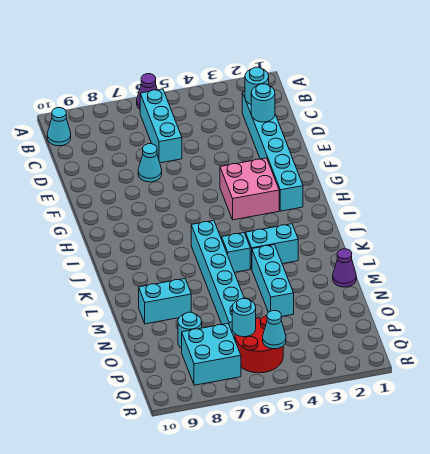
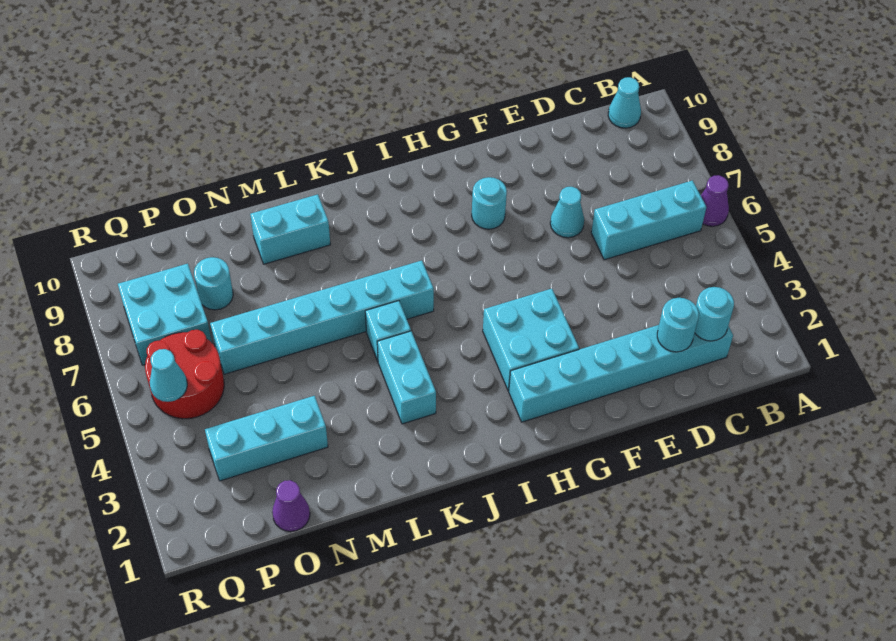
pink 2x2 brick [220,158,279,220] -> cyan 2x2 brick [483,289,579,391]
cyan 1x3 brick [252,245,294,317] -> cyan 1x3 brick moved to [205,396,328,481]
purple 1x1 cone [333,249,356,287] -> purple 1x1 cone moved to [272,480,310,531]
cyan 1x2 brick [139,279,191,324] -> cyan 1x2 brick turned to [250,194,330,264]
cyan 1x1 round brick [232,299,256,337] -> cyan 1x1 round brick moved to [472,177,507,229]

